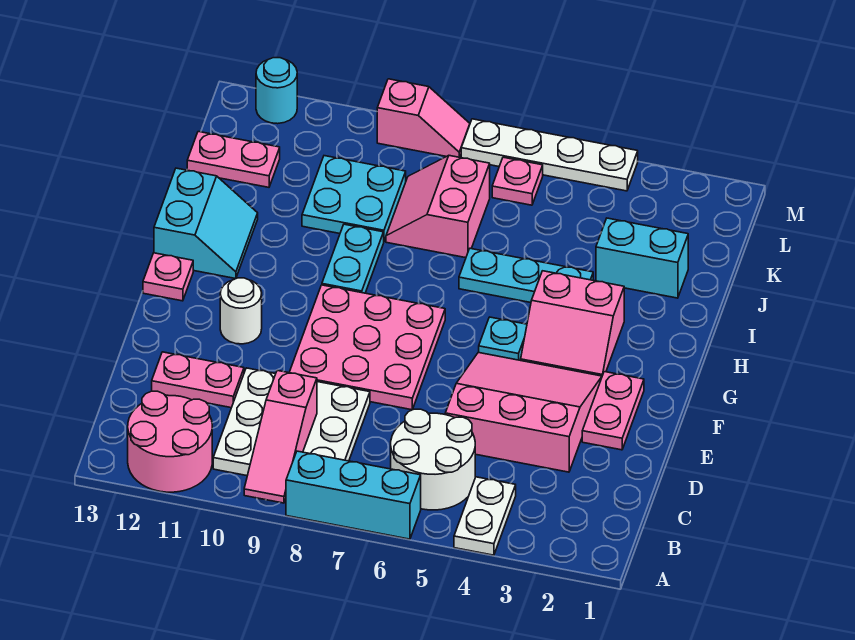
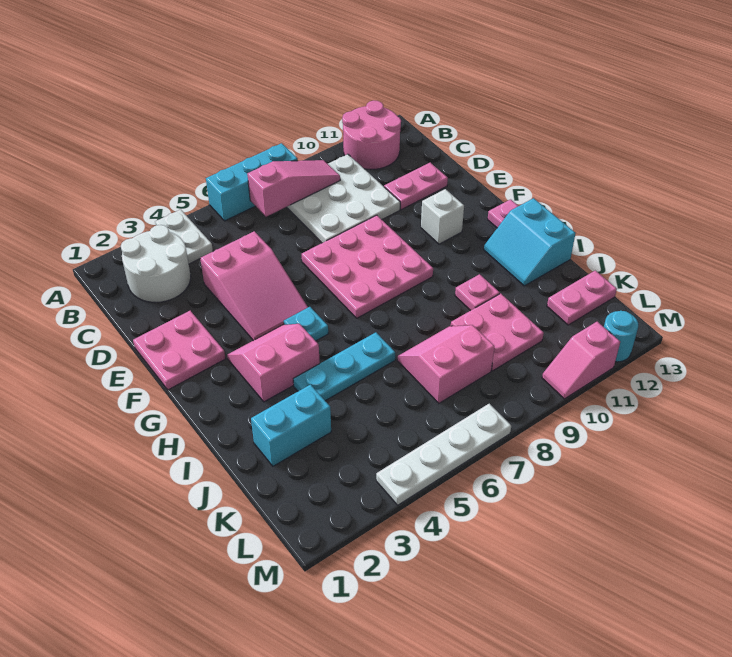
pink 1x3 slope [244,370,317,503] -> pink 1x3 slope turned to [247,160,340,217]
white 2x2 round brick [391,409,475,510] -> white 2x2 round brick moved to [121,225,191,302]
pink 3x3 slope [445,352,602,472] -> pink 2x3 slope [200,231,308,341]
pink 1x2 plate [582,372,644,450] -> pink 2x2 plate [133,311,225,390]
white 1x1 round brick [220,278,262,344] -> white 1x1 brick [421,189,464,244]
cyan 1x2 plate [322,224,384,293] -> none
pink 2x2 slope [386,156,490,258] -> pink 2x2 slope turned to [397,325,494,403]
cyan 2x2 plate [302,156,406,241] -> pink 2x2 plate [451,293,544,371]
pink 1x1 plate [492,157,543,205] -> pink 1x1 plate moved to [455,274,500,311]
pink 1x2 slope [377,79,470,157] -> pink 1x2 slope moved to [542,322,620,399]

